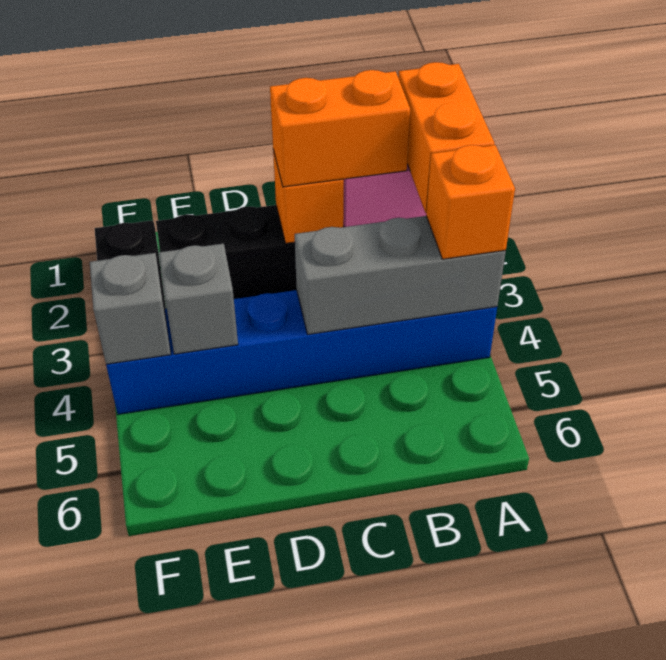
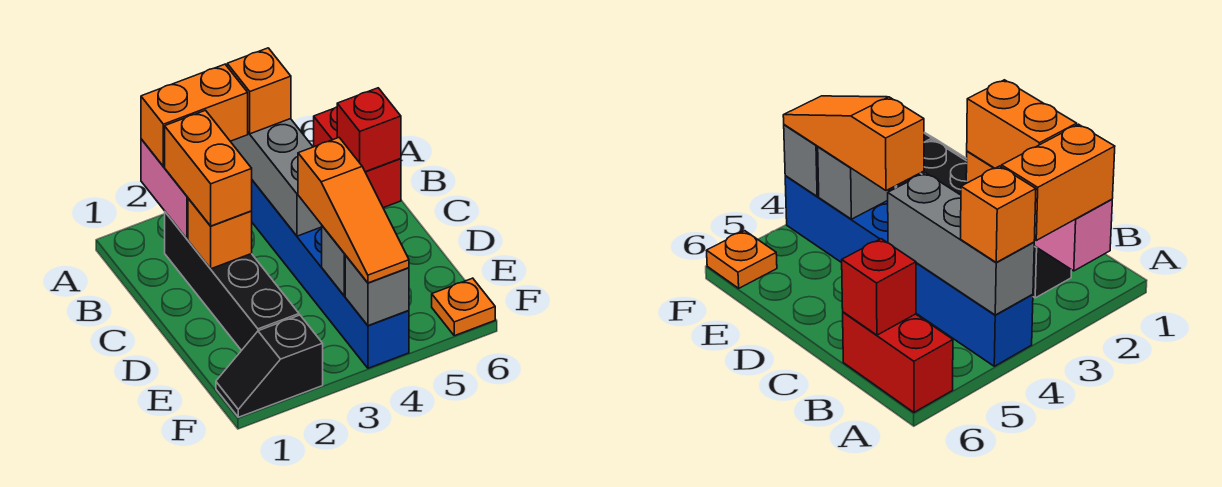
none -> red 1x2 brick [314,107,401,208]
none -> red 1x1 brick [337,88,401,172]
none -> orange 1x3 slope [298,138,409,283]
none -> orange 1x1 plate [432,278,495,336]

